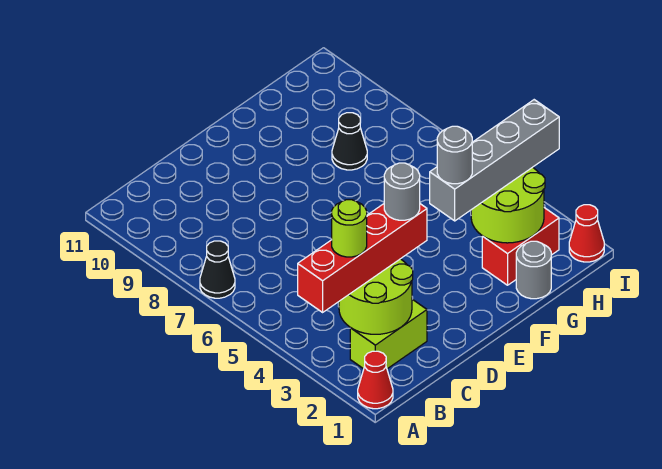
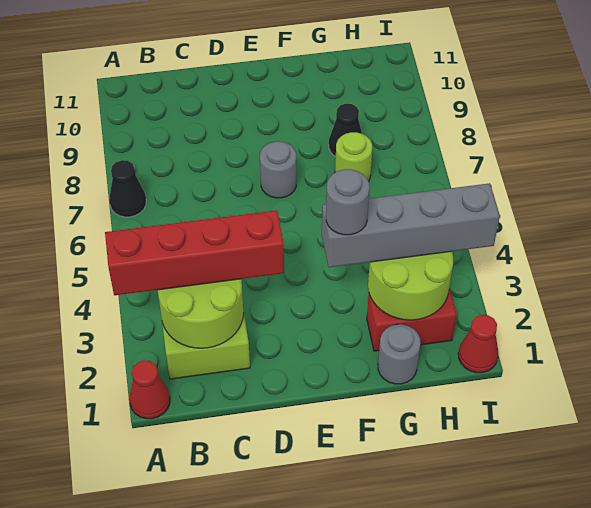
lime 1x1 round brick [332,200,367,257] -> lime 1x1 round brick moved to [335,132,372,181]
grey 1x1 round brick [384,163,420,220] -> grey 1x1 round brick moved to [260,142,296,198]

